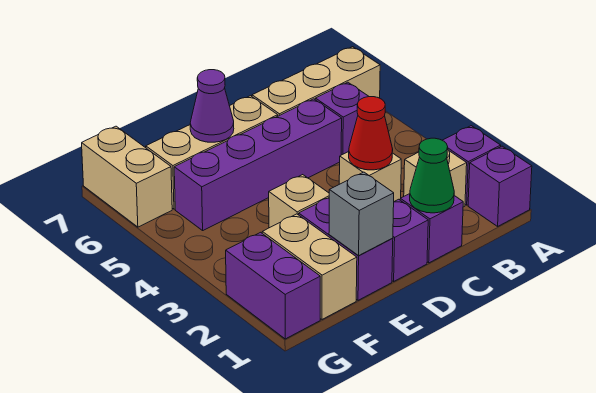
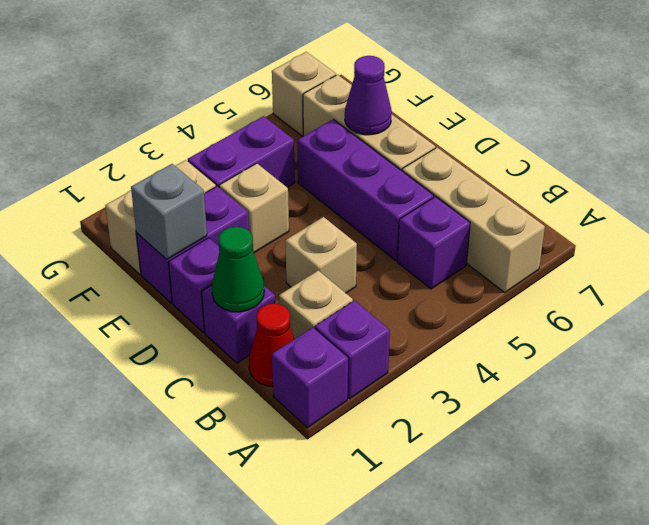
red 1x1 cone [349,97,393,170] -> red 1x1 cone moved to [249,304,294,386]
purple 1x4 brick [174,99,342,230] -> purple 1x3 brick [297,119,434,261]
purple 1x2 brick [226,232,320,339] -> purple 1x2 brick moved to [188,116,295,187]
tan 1x2 brick [82,126,172,227] -> tan 1x1 brick [272,52,336,136]

